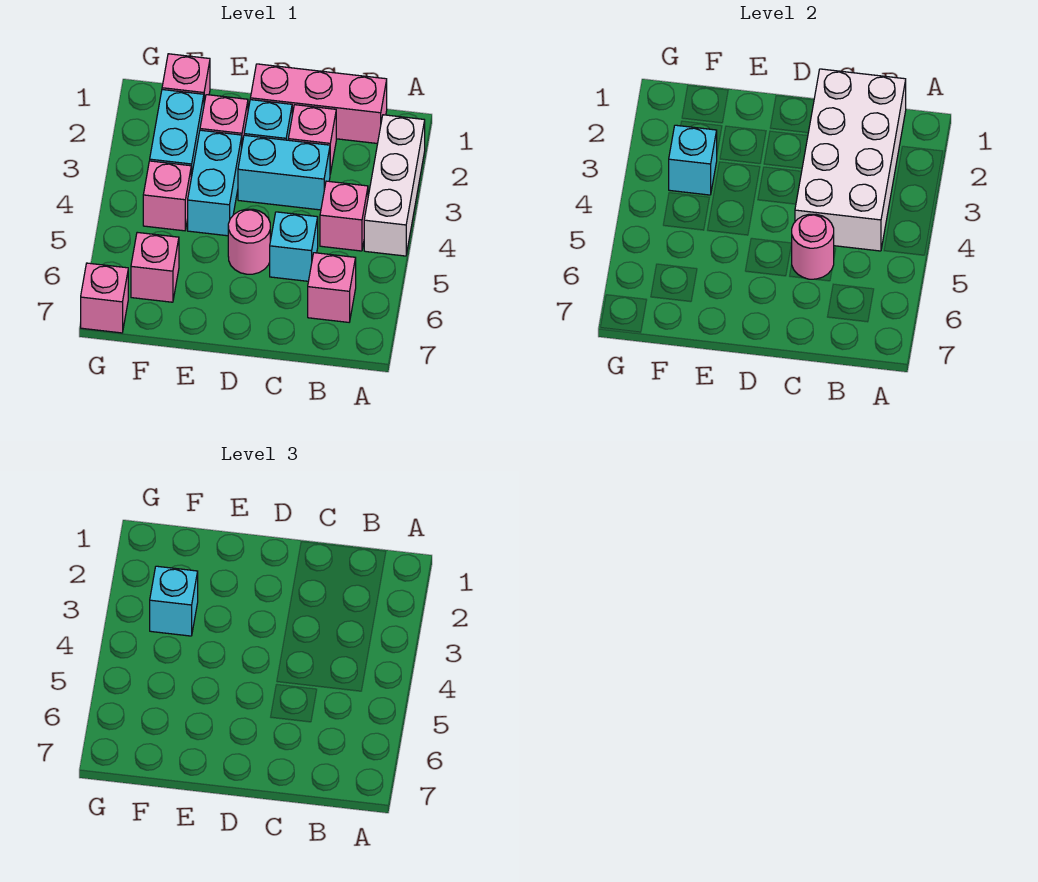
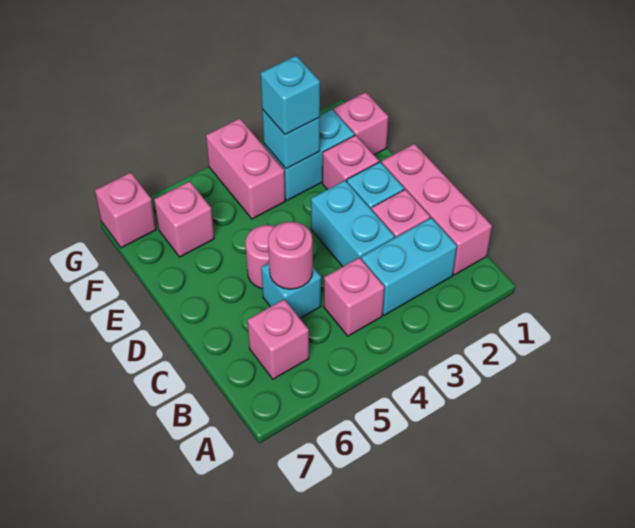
white 1x3 brick [364,115,425,256] -> none
white 2x4 brick [795,69,906,251] -> none
cyan 1x2 brick [188,130,242,236] -> cyan 1x2 brick moved to [361,218,457,315]
pink 1x1 brick [143,161,191,231] -> pink 1x2 brick [206,118,285,219]

